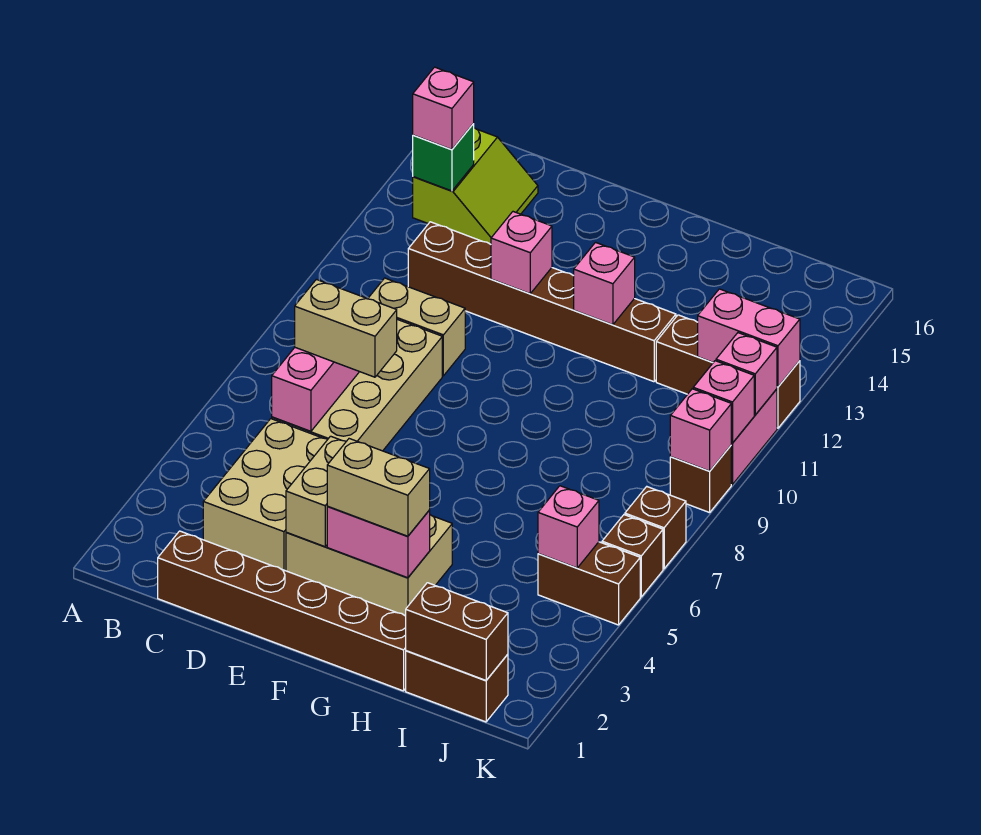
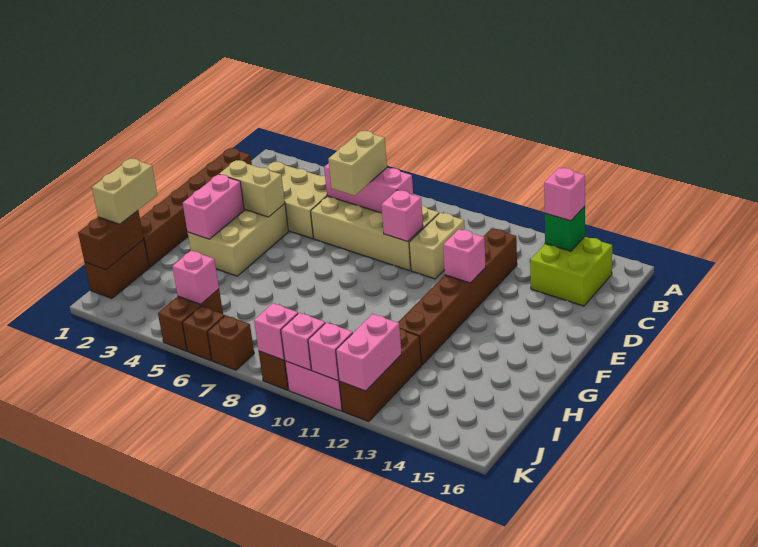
lime 2x2 slope [413,128,538,244] -> lime 2x2 brick [530,237,612,306]
tan 1x2 brick [327,439,430,536] -> tan 1x2 brick moved to [92,159,157,224]
pink 1x1 brick [574,242,635,325] -> pink 1x1 brick moved to [381,190,423,241]

